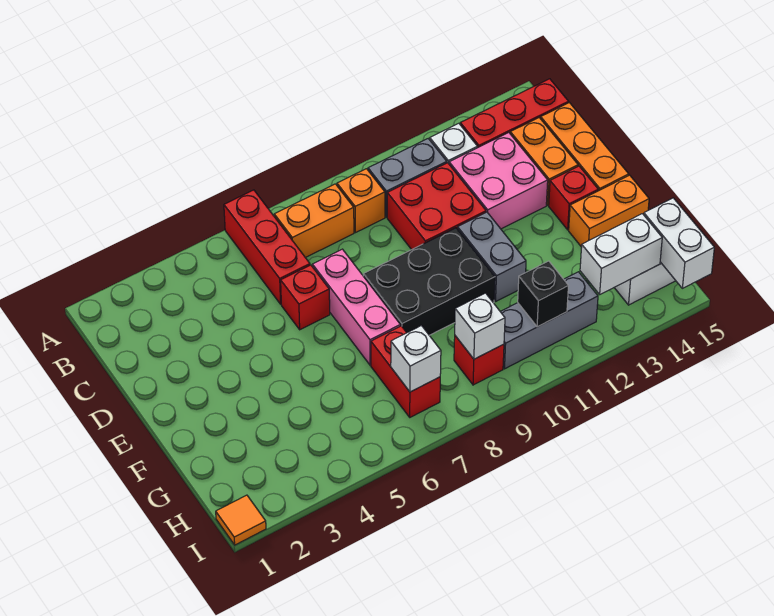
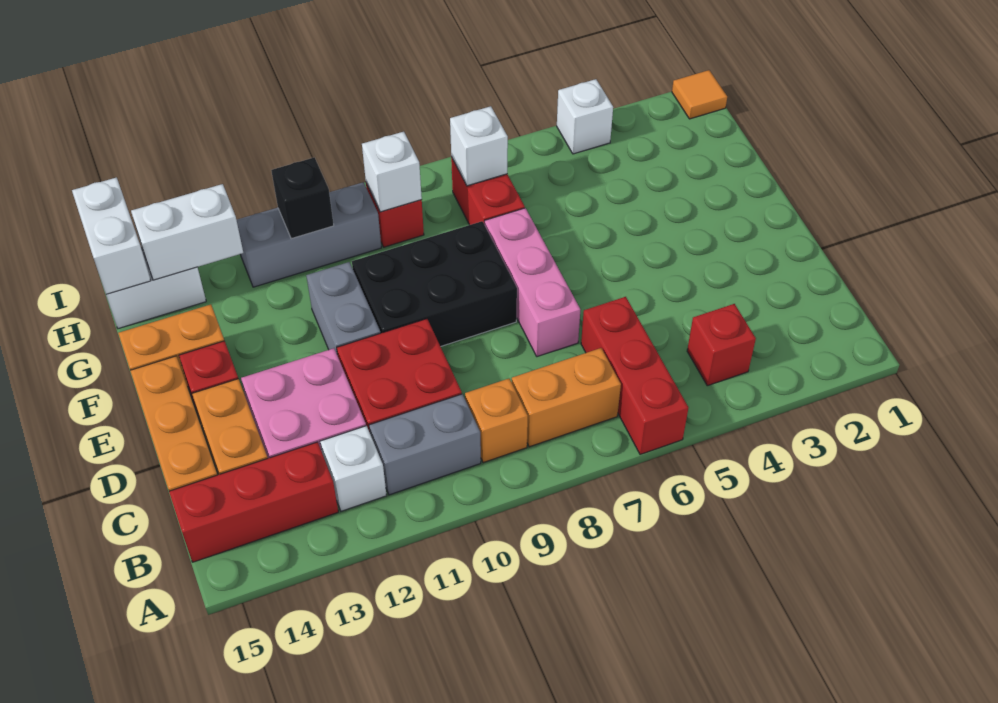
red 1x1 brick [281,265,330,330] -> red 1x1 brick moved to [687,304,756,386]
none -> white 1x1 brick [557,79,613,154]

